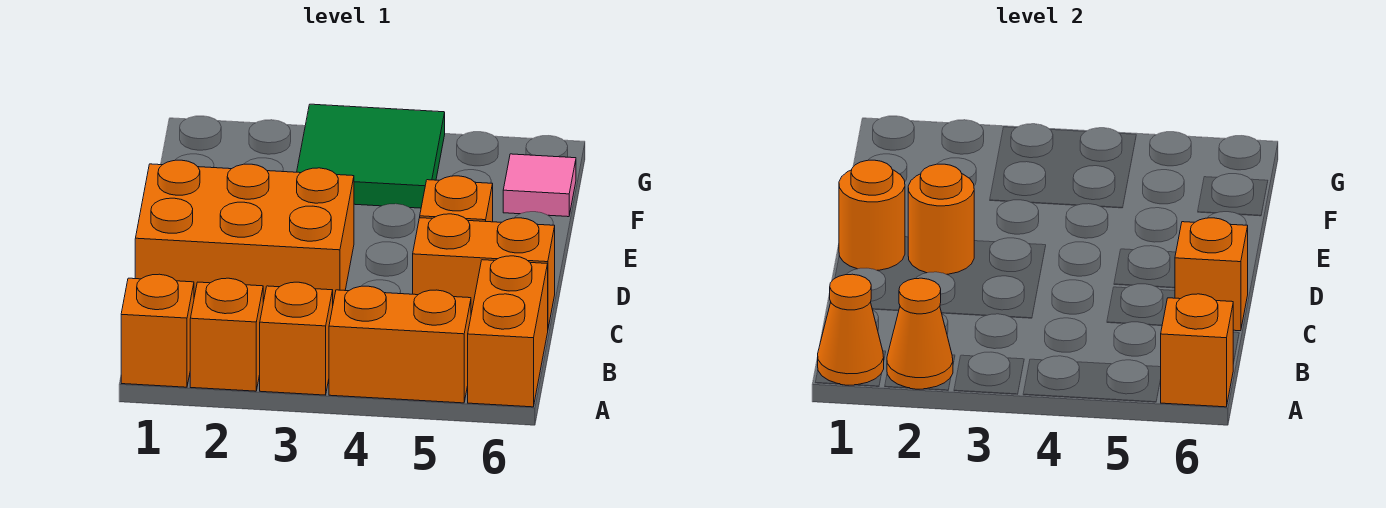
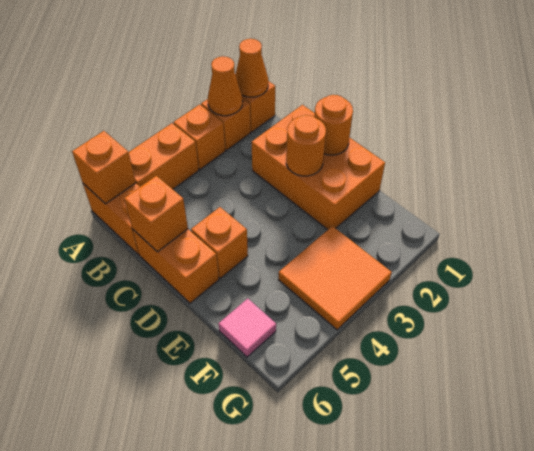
orange 2x3 brick [135,160,354,303] -> orange 2x3 brick turned to [252,105,385,230]
orange 1x2 brick [413,214,555,328] -> orange 1x2 brick turned to [132,229,219,303]
green 2x2 tile [297,104,445,208] -> orange 2x2 tile [279,226,392,330]

